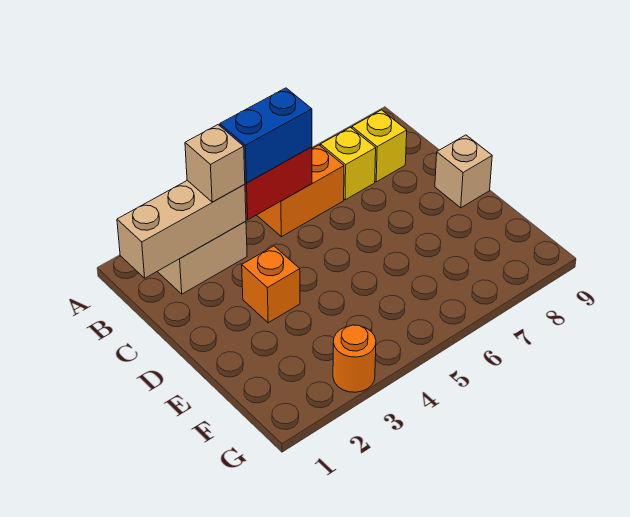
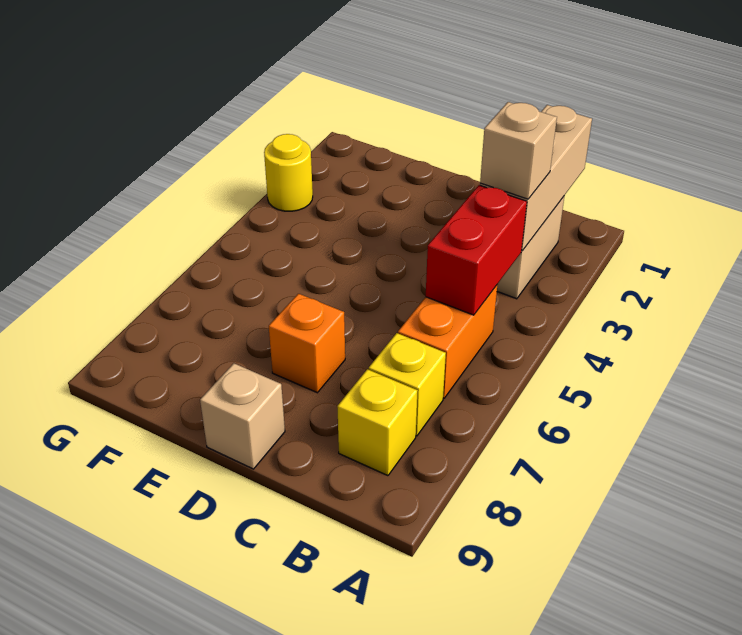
blue 1x2 brick [220,88,312,183] -> none
orange 1x1 brick [242,246,300,323] -> orange 1x1 brick moved to [269,294,345,393]
orange 1x1 round brick [333,325,376,392] -> yellow 1x1 round brick [264,134,313,211]

